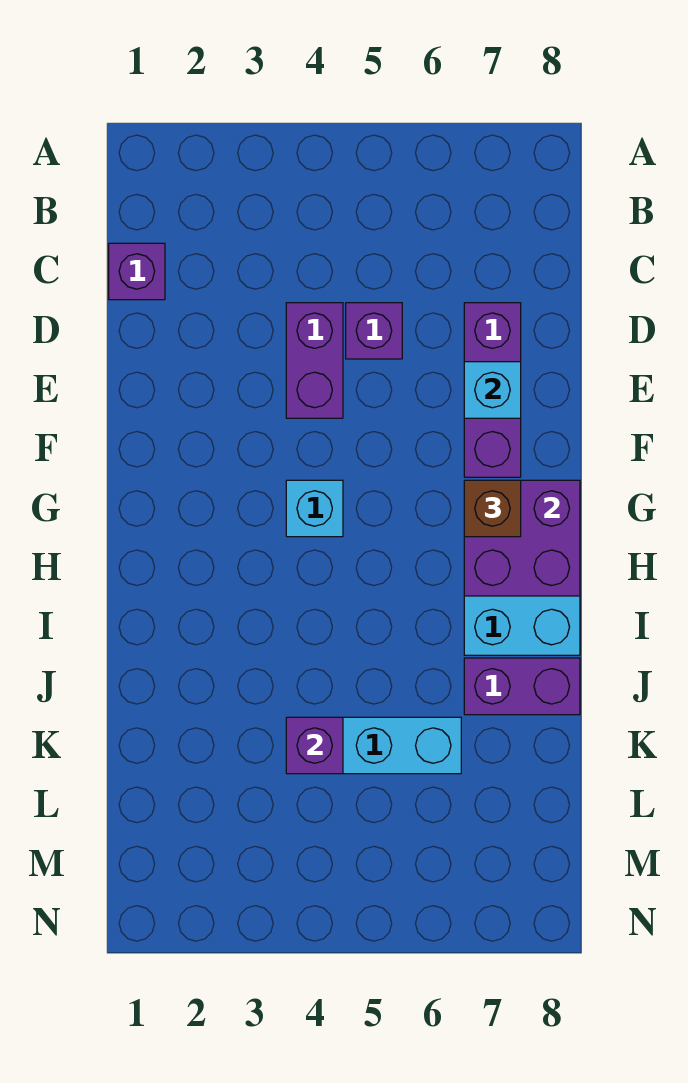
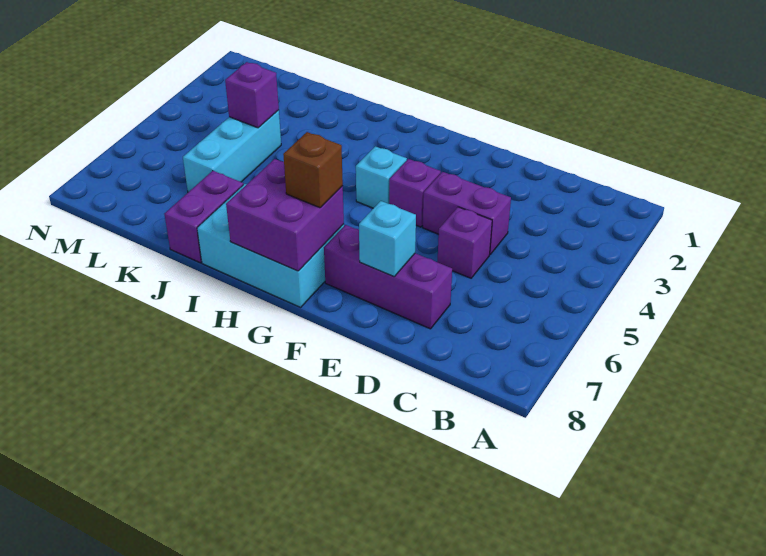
purple 1x1 brick [109,243,165,300] -> purple 1x1 brick moved to [389,159,441,227]

